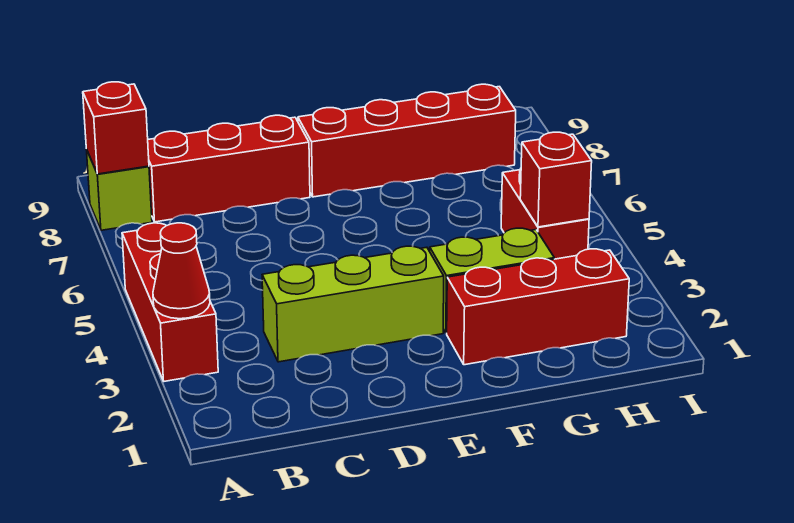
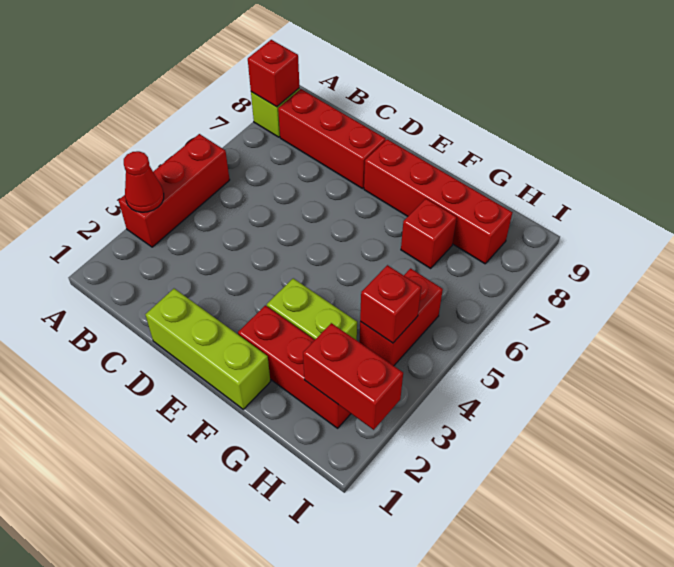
lime 1x3 brick [262,246,444,362] -> lime 1x3 brick moved to [145,289,270,409]
none -> red 1x1 brick [401,199,457,268]
none -> red 1x2 brick [303,323,403,430]

